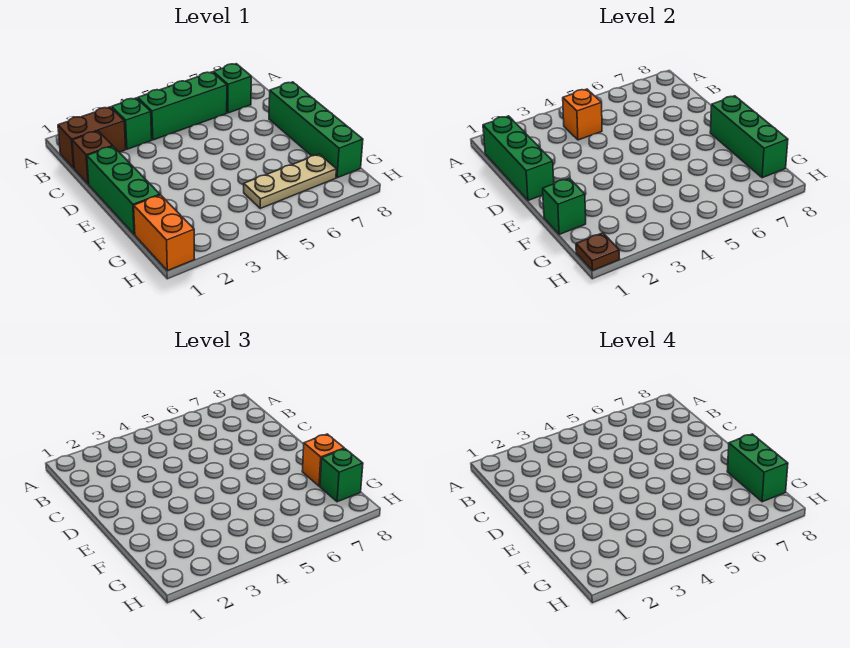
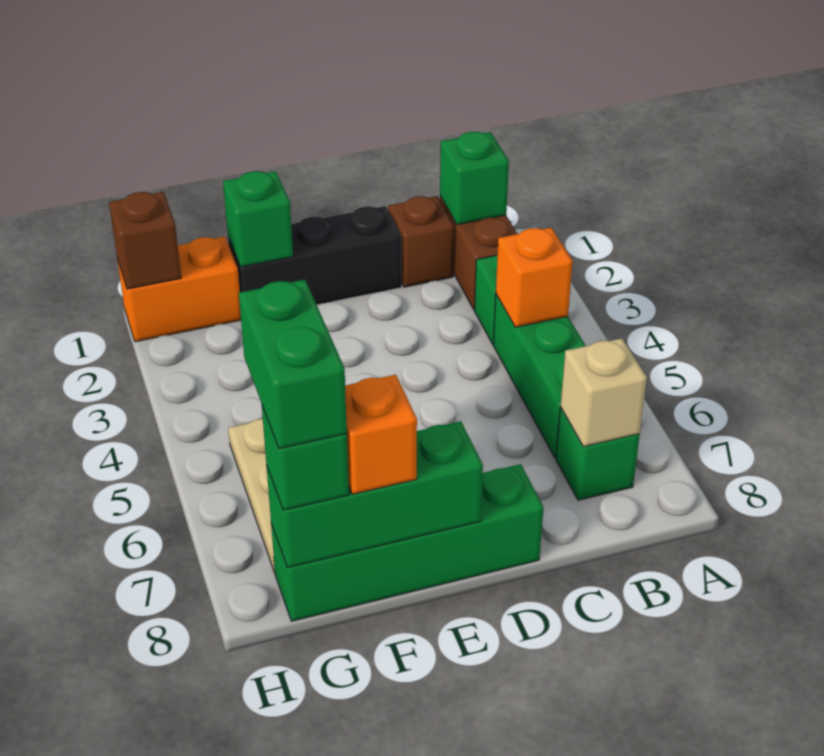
green 1x3 brick [483,116,554,200] -> green 1x1 brick [440,132,509,225]
none -> tan 1x1 brick [561,338,647,447]
green 1x3 brick [87,146,160,234] -> black 1x3 brick [228,206,402,305]
green 1x2 brick [727,434,788,502] -> green 1x2 brick turned to [239,280,347,449]
brown 1x1 plate [576,233,620,271] -> brown 1x1 brick [109,192,181,289]

